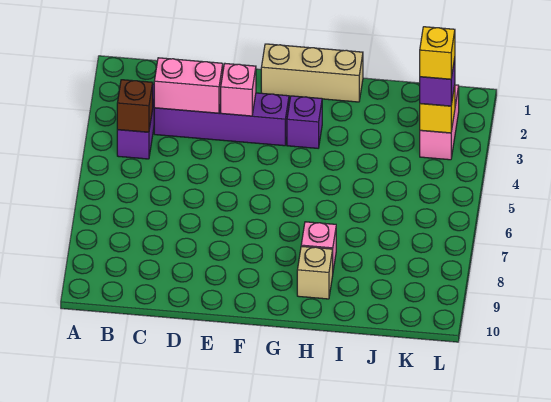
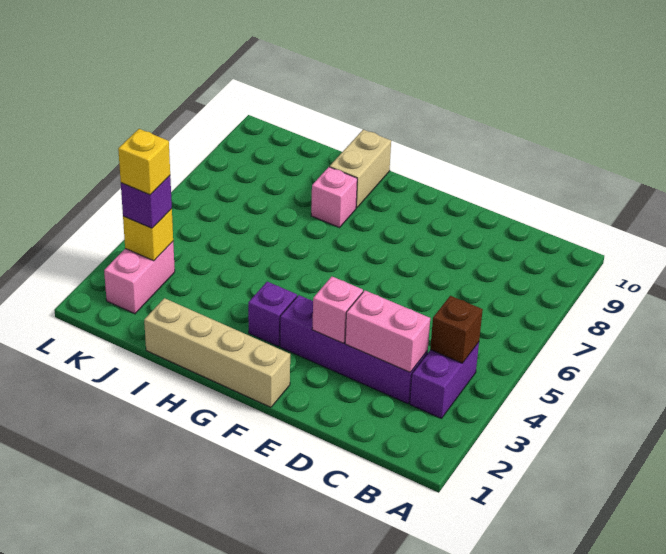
tan 1x3 brick [261,44,363,102] -> tan 1x4 brick [144,298,290,407]
tan 1x1 brick [297,246,333,299] -> tan 1x2 brick [330,130,391,208]

